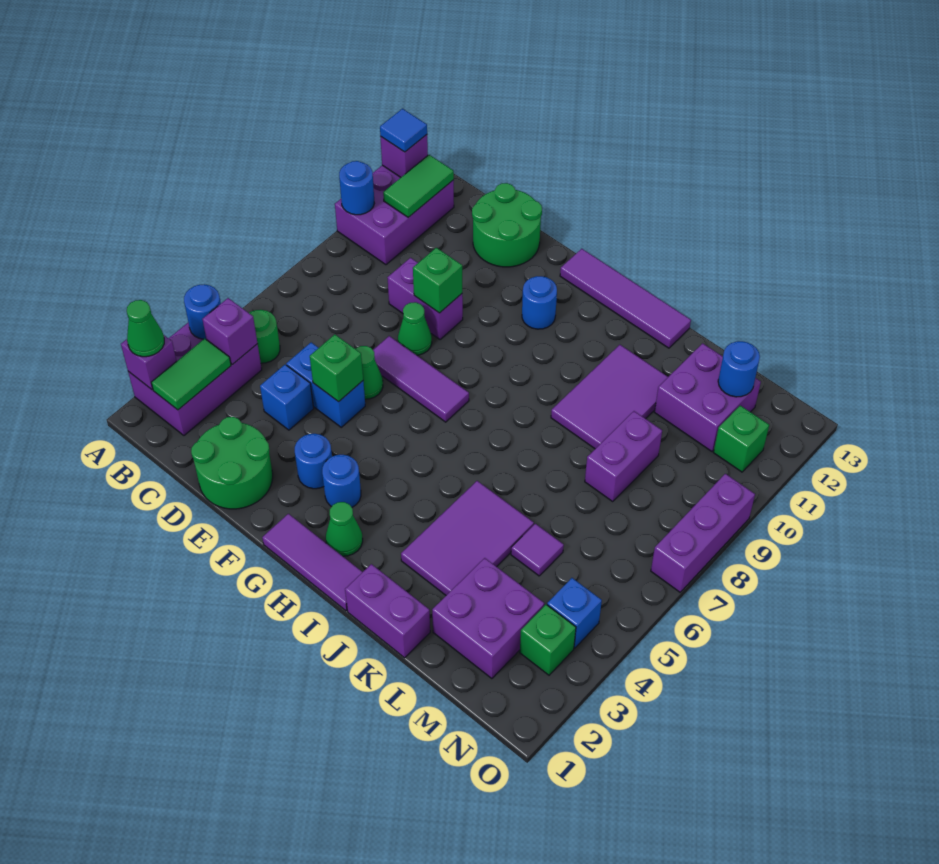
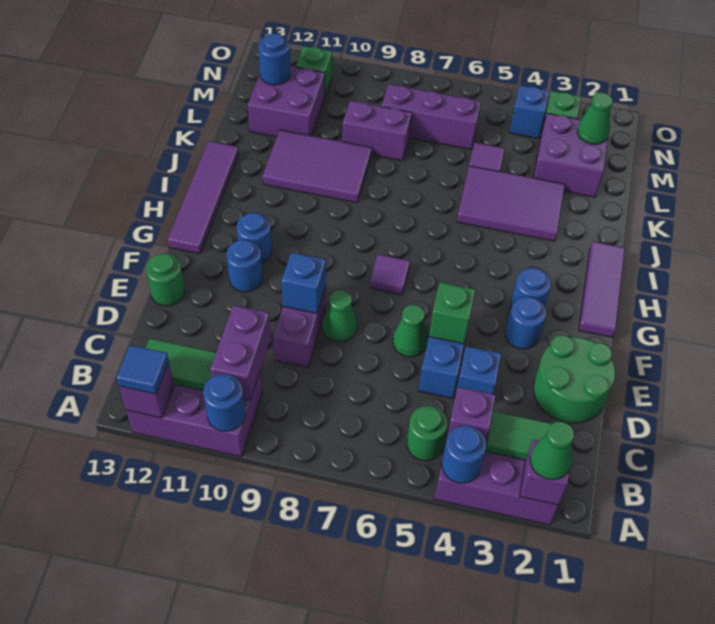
green 2x2 round brick [472,183,542,267] -> green 1x1 round brick [146,253,185,306]
purple 1x3 tile [373,336,469,422] -> purple 1x1 tile [370,254,410,295]
green 1x1 brick [413,248,462,313] -> blue 1x1 brick [282,252,326,313]
none -> blue 1x1 round brick [226,240,263,292]
green 1x1 cone [326,502,363,556] -> green 1x1 cone moved to [577,93,613,144]
purple 1x2 brick [345,564,430,658] -> purple 1x2 brick moved to [210,305,271,401]
purple 1x3 brick [651,474,755,592] -> purple 1x3 brick moved to [382,84,481,149]

